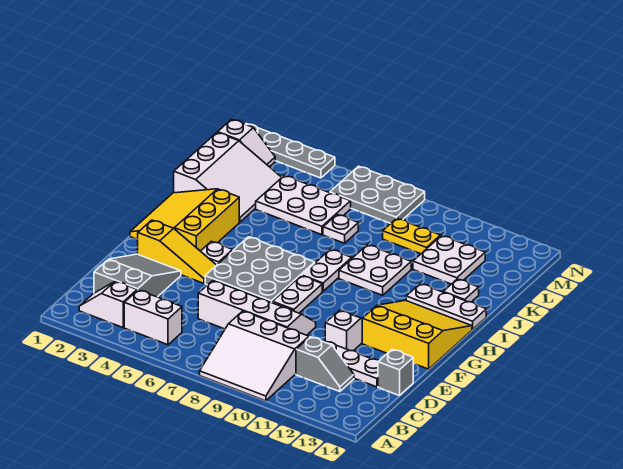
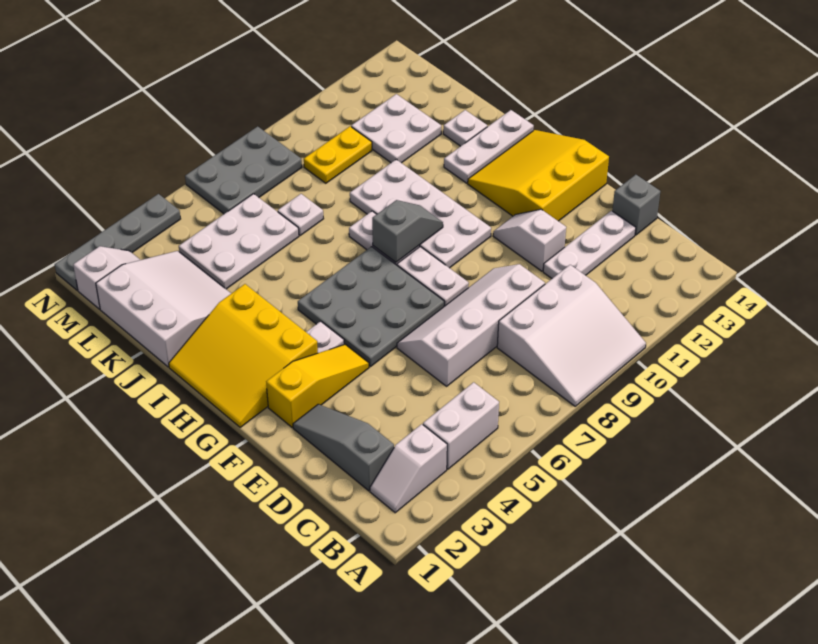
grey 2x3 slope [94,254,181,297] -> grey 1x3 slope [293,404,394,491]
grey 1x2 slope [296,337,354,392] -> grey 1x2 slope moved to [372,200,443,262]
white 2x2 plate [339,245,411,295] -> white 2x4 plate [350,159,491,268]

